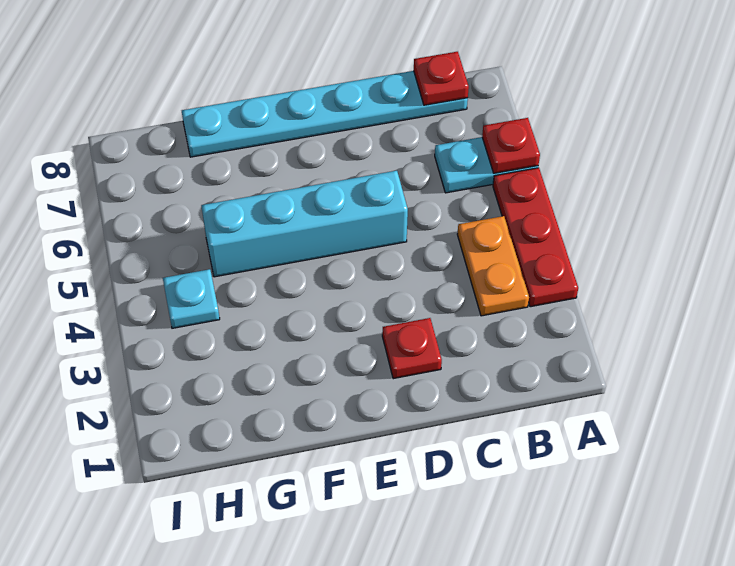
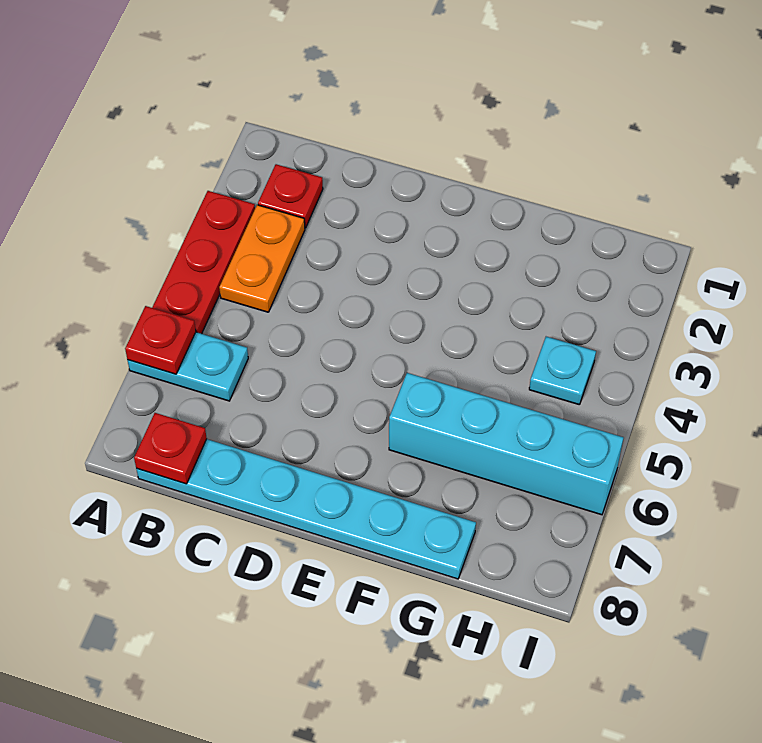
red 1x1 plate [382,318,442,379] -> red 1x1 plate moved to [258,164,323,228]
cyan 1x4 brick [201,171,408,277] -> cyan 1x4 brick moved to [389,373,623,515]

